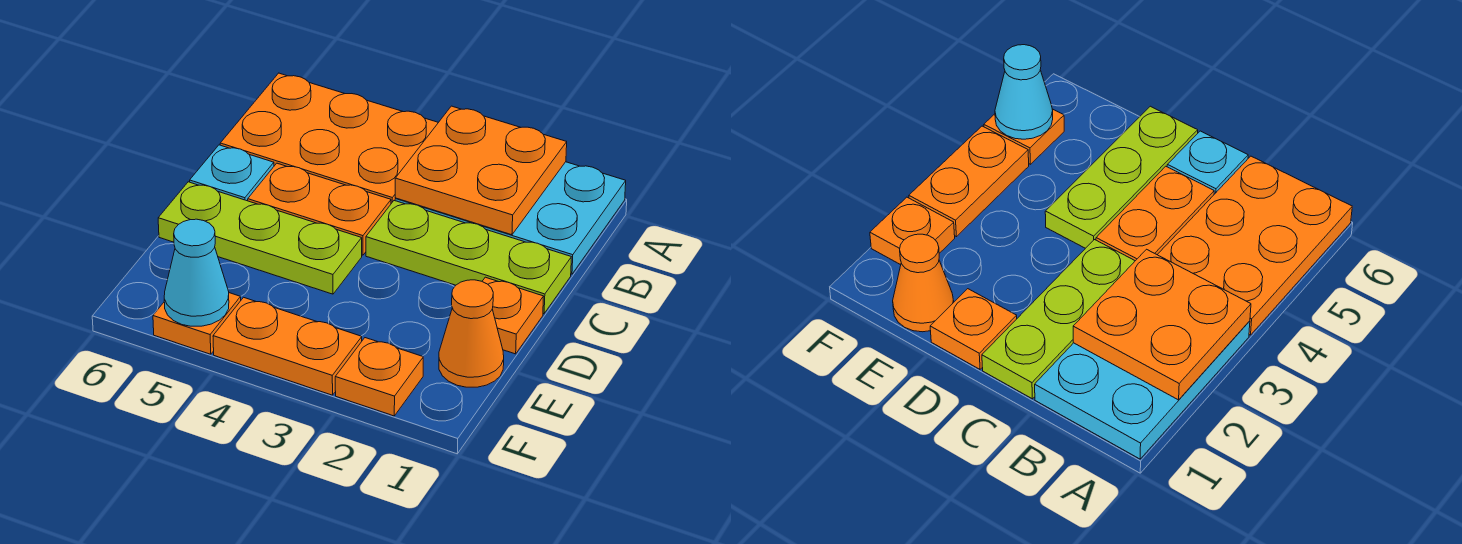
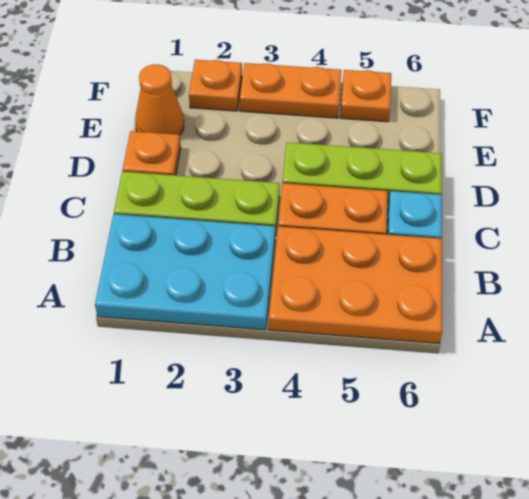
orange 2x2 plate [395,106,567,235] -> none
cyan 1x1 cone [164,219,229,326] -> none

